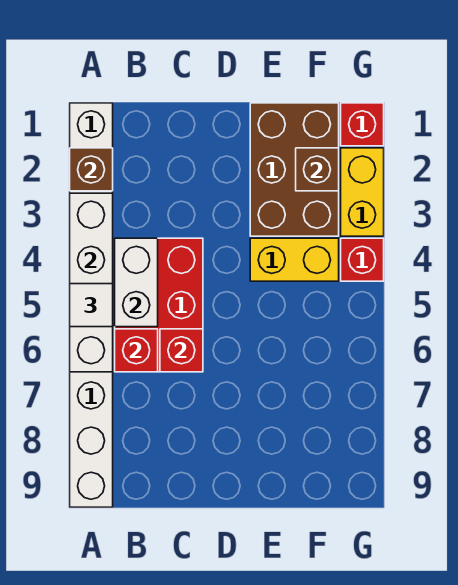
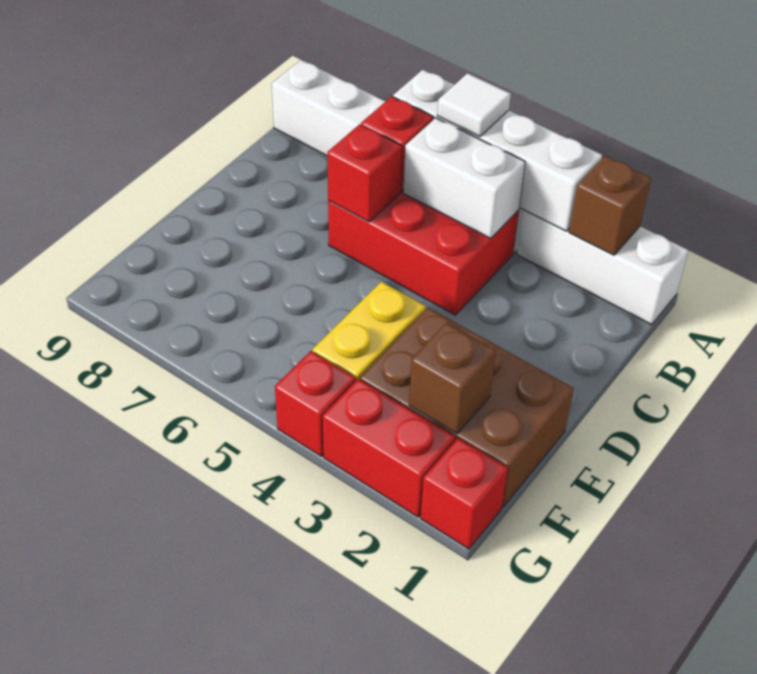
yellow 1x2 brick [341,148,384,236] -> red 1x2 brick [323,379,455,517]

